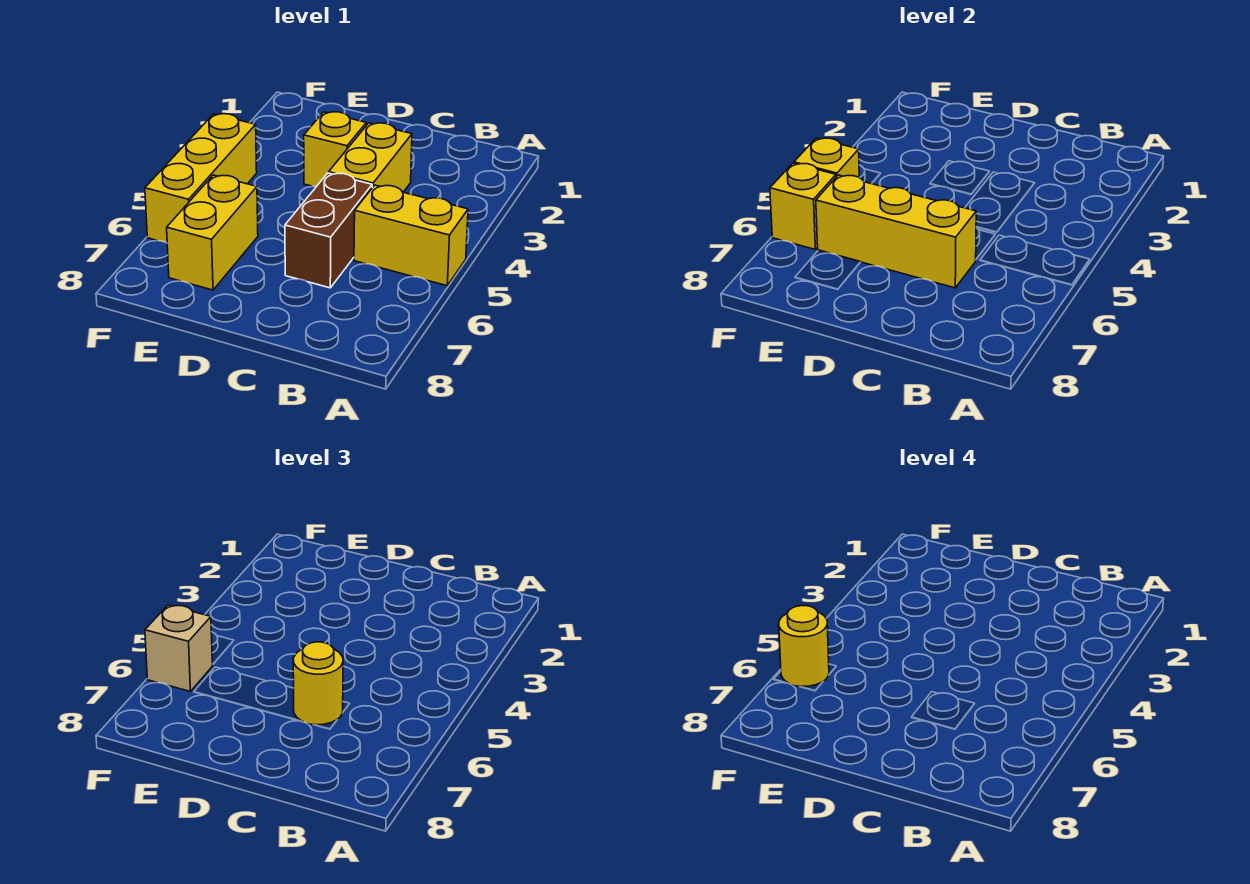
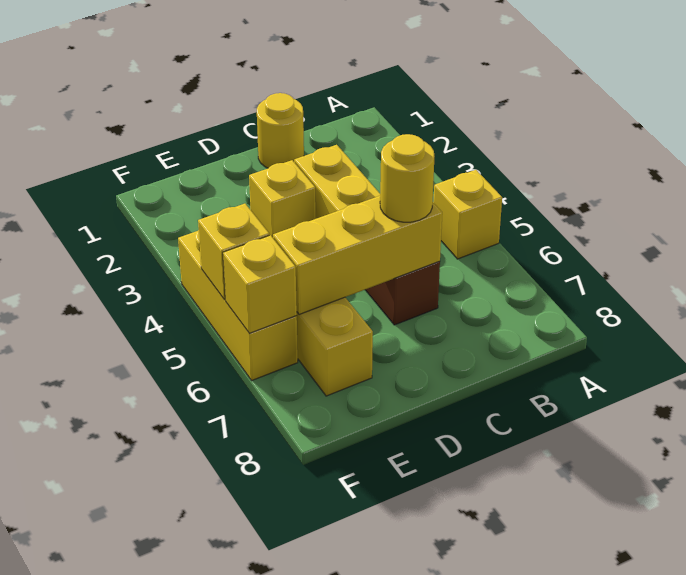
yellow 1x2 brick [354,185,468,286] -> yellow 1x1 brick [433,170,502,259]
tan 1x1 brick [145,605,212,691] -> none
yellow 1x1 round brick [779,606,829,686] -> yellow 1x1 round brick moved to [257,93,304,168]

